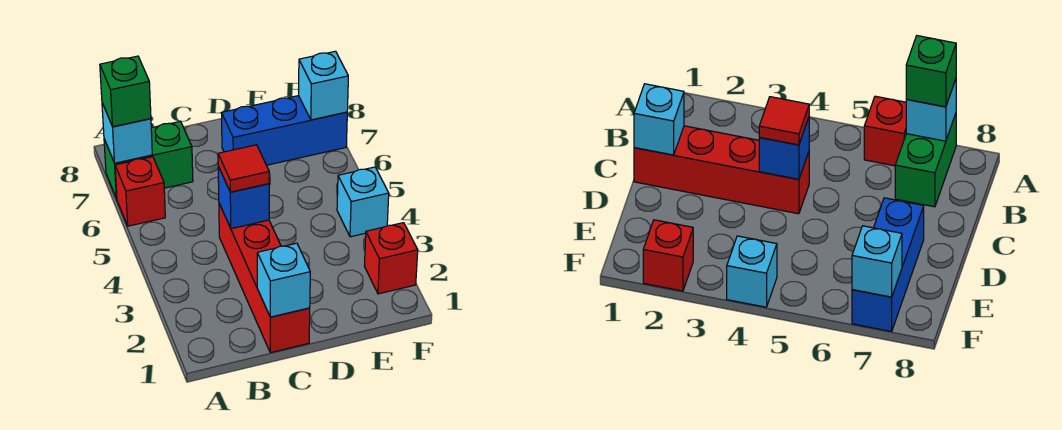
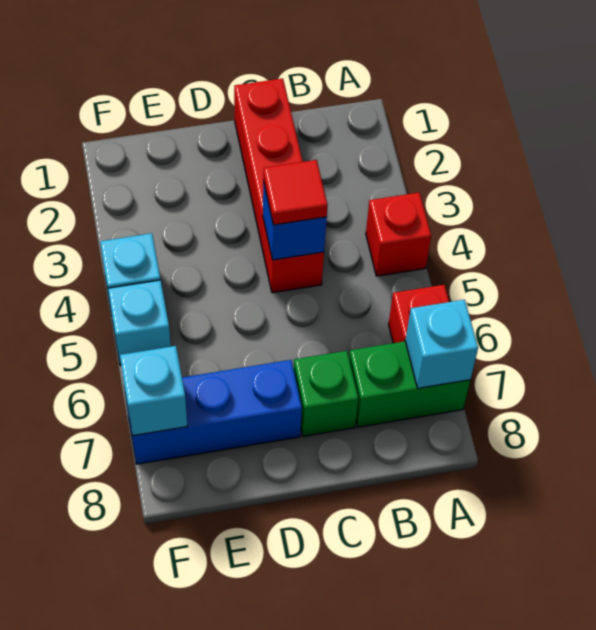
green 1x1 brick [100,56,151,127] -> green 1x1 brick moved to [294,351,358,436]
cyan 1x1 brick [257,243,310,317] -> cyan 1x1 brick moved to [108,280,171,365]
red 1x1 brick [364,223,418,294] -> red 1x1 brick moved to [366,193,431,276]

